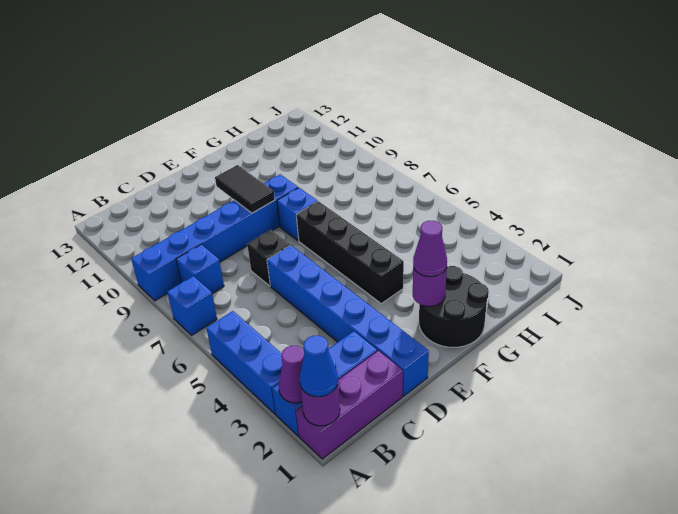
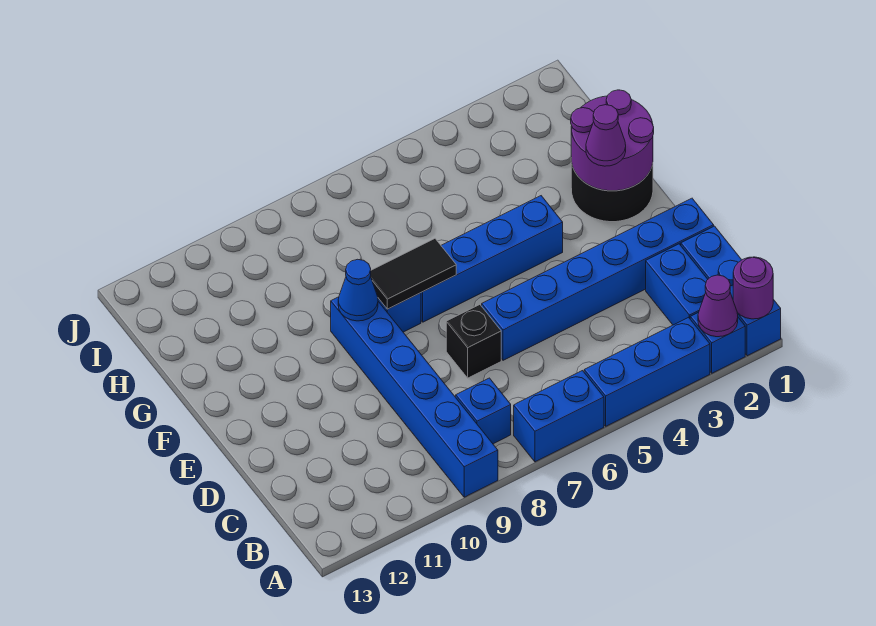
purple 1x3 brick [296,351,403,459] -> blue 1x3 brick [681,226,781,356]
blue 1x1 cone [300,336,338,397] -> blue 1x1 cone moved to [338,259,378,321]
blue 1x1 brick [167,276,217,335] -> blue 1x2 brick [514,371,604,462]
black 1x2 tile [215,165,275,213] -> black 1x2 tile moved to [370,239,456,309]
purple 1x1 round brick [413,268,447,306] -> purple 2x2 round brick [571,90,654,191]
black 1x4 brick [296,201,404,303] -> blue 1x4 brick [421,196,563,322]

